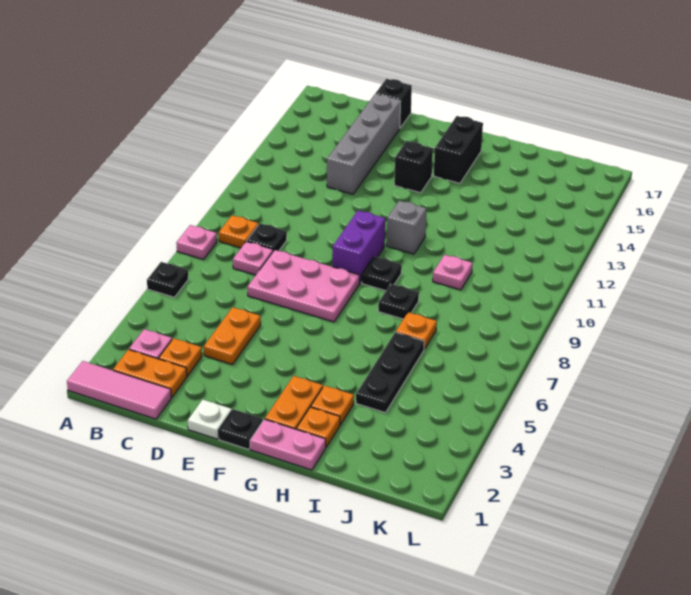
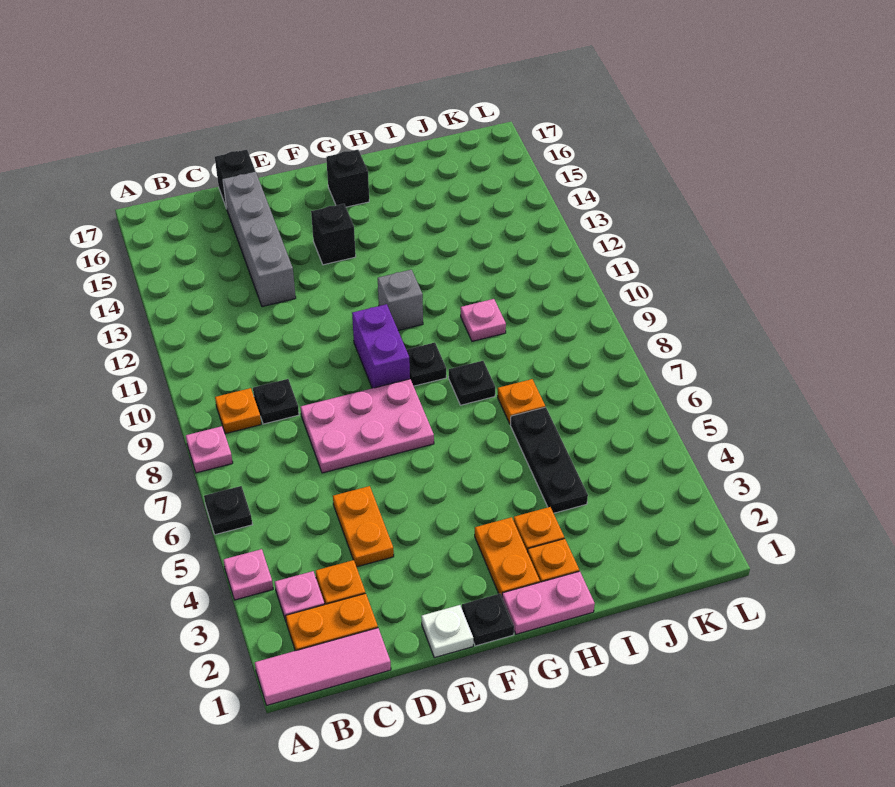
pink 1x1 plate [233,241,273,275] -> pink 1x1 plate moved to [224,549,273,600]
black 1x2 brick [434,116,483,183] -> black 1x1 brick [326,150,369,207]

